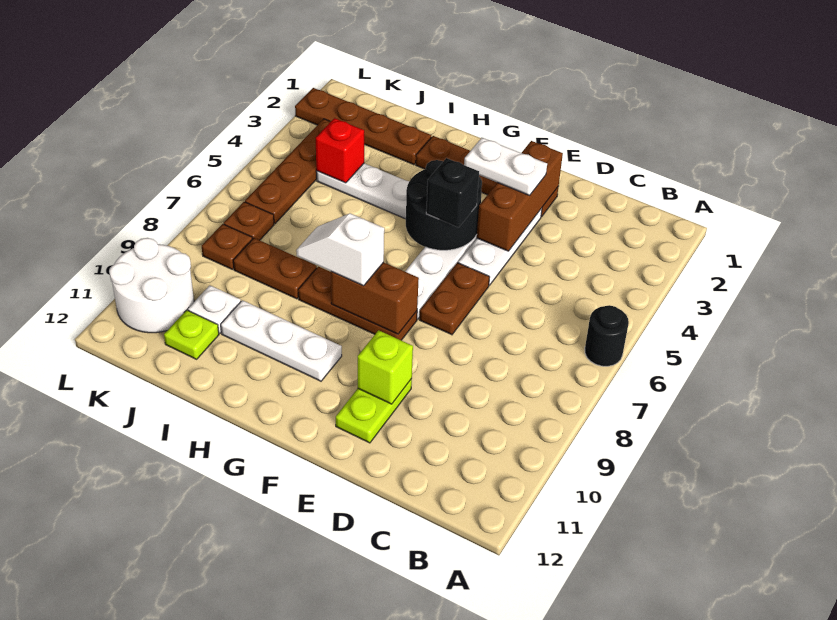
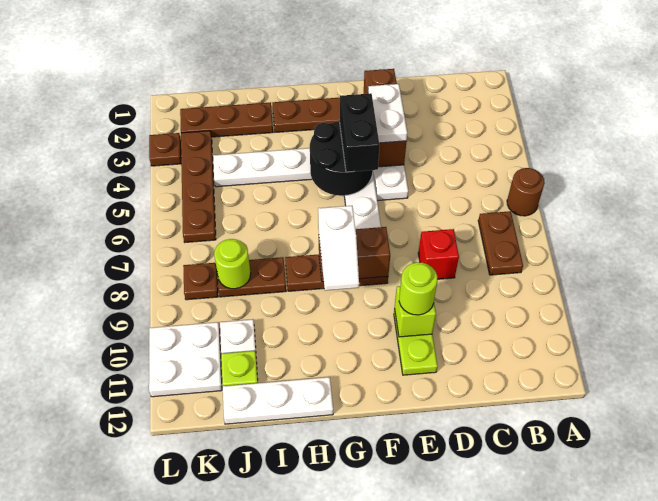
black 1x1 round brick [585,305,629,366] -> brown 1x1 round brick [507,168,545,216]
white 1x2 plate [464,138,547,195] -> white 1x2 plate turned to [368,84,407,143]
brown 1x2 plate [419,263,490,335] -> brown 1x2 plate moved to [478,211,523,275]
none -> lime 1x1 round brick [399,262,437,315]
black 1x1 brick [426,158,479,227] -> black 1x2 brick [340,93,379,172]
white 1x2 slope [296,213,384,286] -> white 1x2 slope turned to [318,206,359,291]
white 1x3 plate [221,300,342,381] -> white 1x3 plate moved to [223,377,333,424]
brown 1x4 plate [295,88,431,165] -> brown 1x3 plate [180,102,273,137]
red 1x1 brick [316,118,364,183] -> red 1x1 brick moved to [418,229,459,279]
none -> lime 1x1 round brick [214,239,251,289]
brown 1x1 plate [224,202,274,240] -> brown 1x1 plate moved to [149,133,181,166]
white 2x2 round brick [109,238,194,333] -> white 2x2 plate [149,322,222,397]

